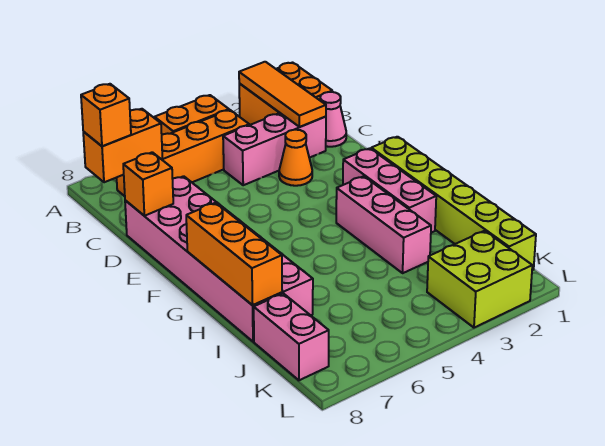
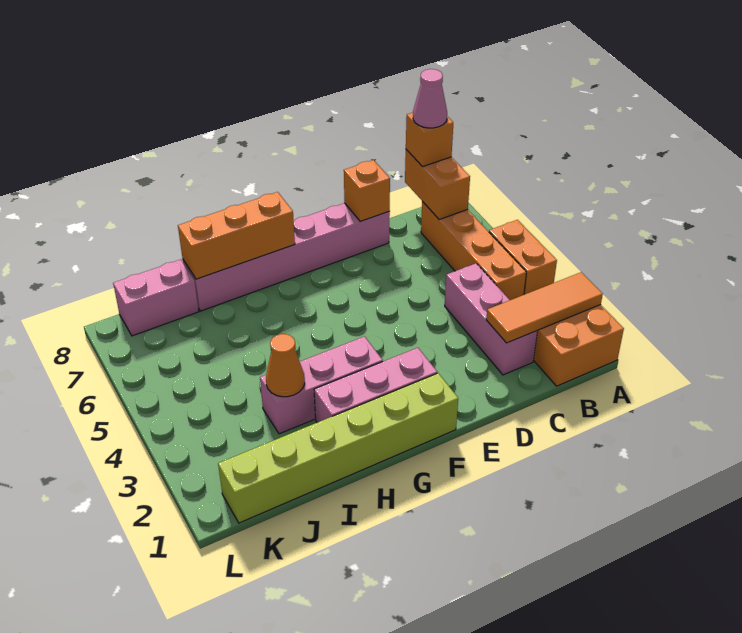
pink 1x1 cone [320,92,346,147] -> pink 1x1 cone moved to [413,69,447,128]
orange 1x1 cone [279,130,312,186] -> orange 1x1 cone moved to [266,334,305,397]
pink 2x6 brick [125,176,313,342] -> pink 1x6 brick [183,203,390,311]
lime 2x2 brick [427,231,532,328] -> none

